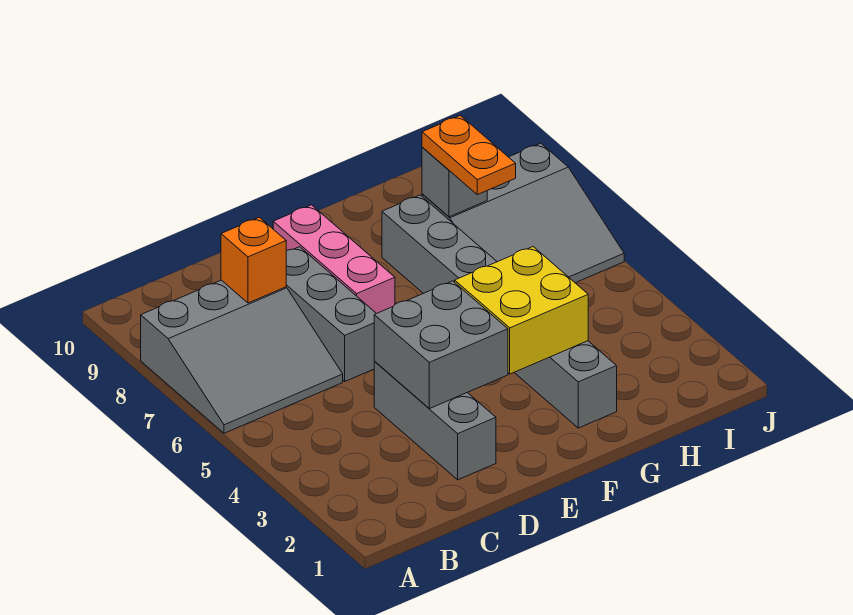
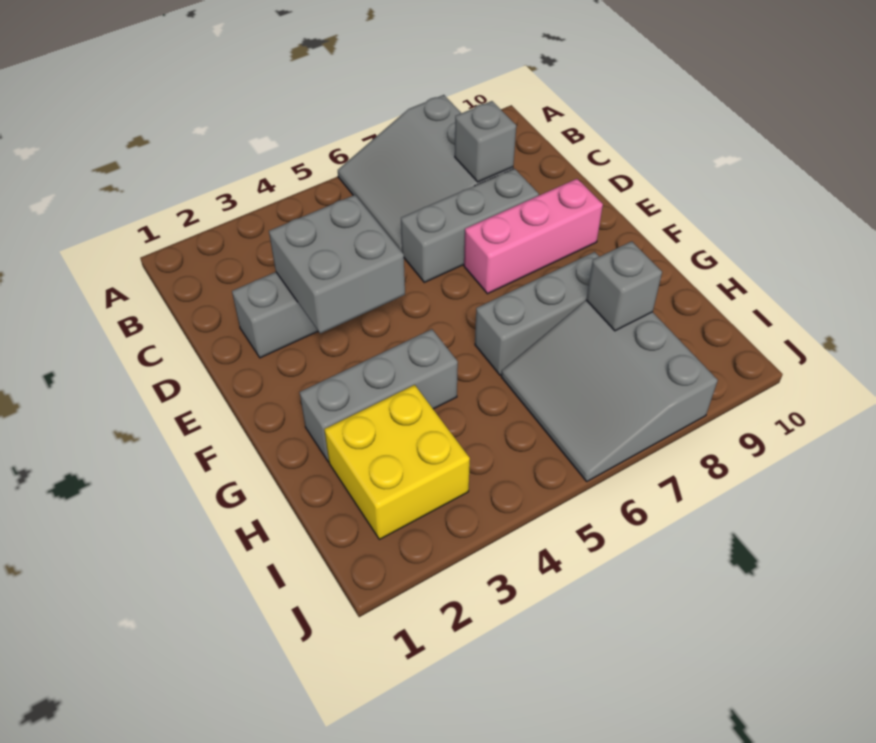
orange 1x1 brick [221,217,286,303] -> grey 1x1 brick [455,101,516,182]
yellow 2x2 brick [455,247,588,374] -> yellow 2x2 brick moved to [324,385,470,539]
orange 1x2 plate [422,115,516,195] -> none

